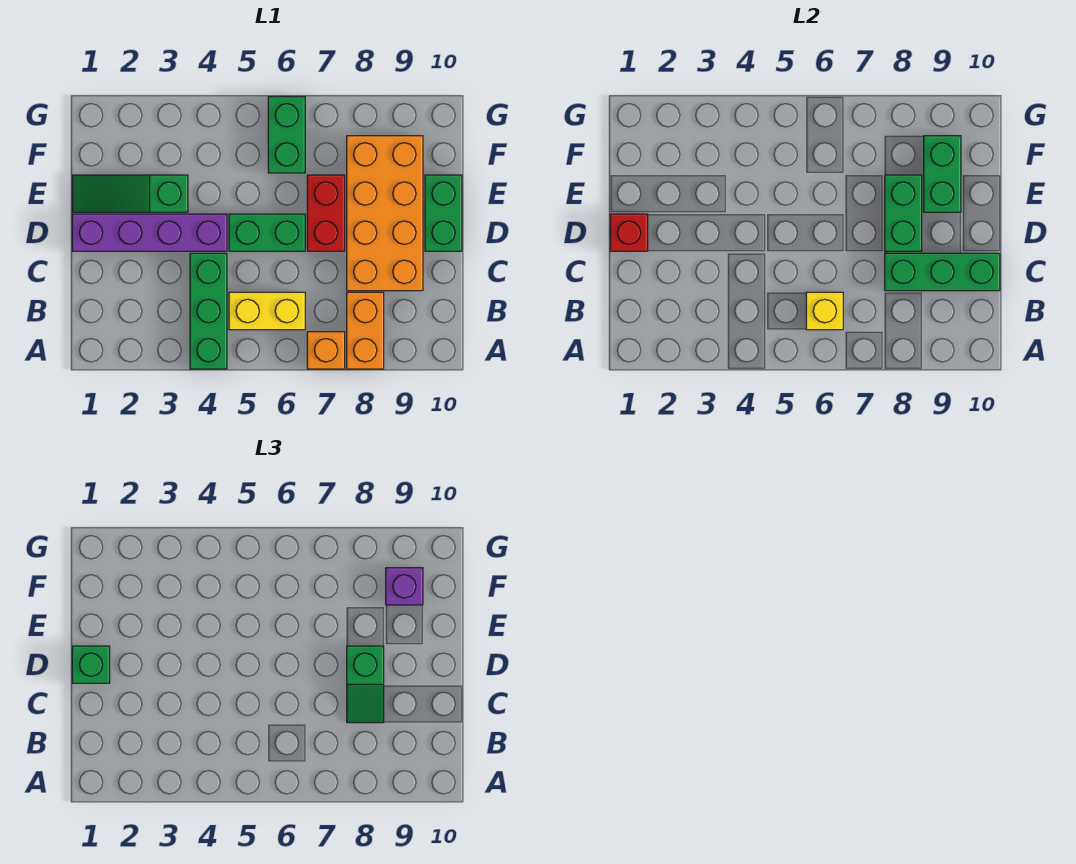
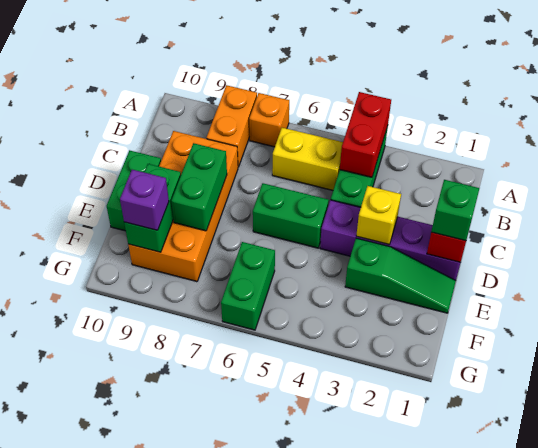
yellow 1x1 brick [806,292,843,330] -> yellow 1x1 brick moved to [356,186,401,245]
green 1x3 brick [885,253,1000,291] -> none
green 1x2 slope [347,646,384,723] -> none
red 1x2 brick [307,175,345,251] -> red 1x2 brick moved to [340,92,391,177]

